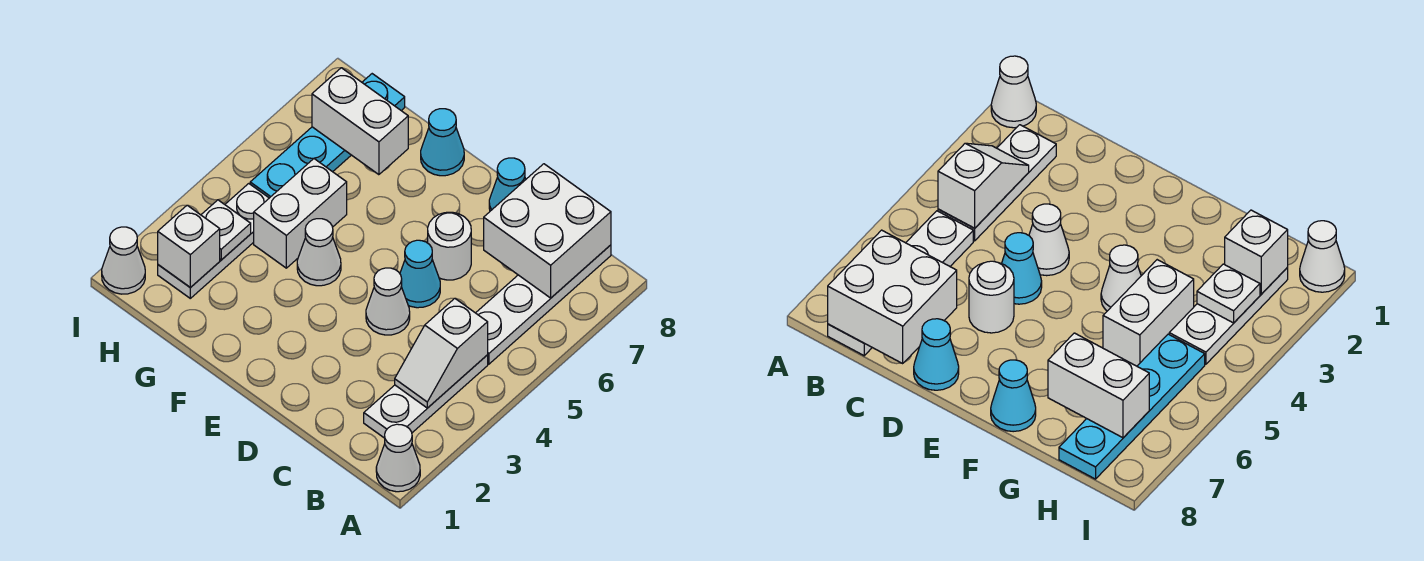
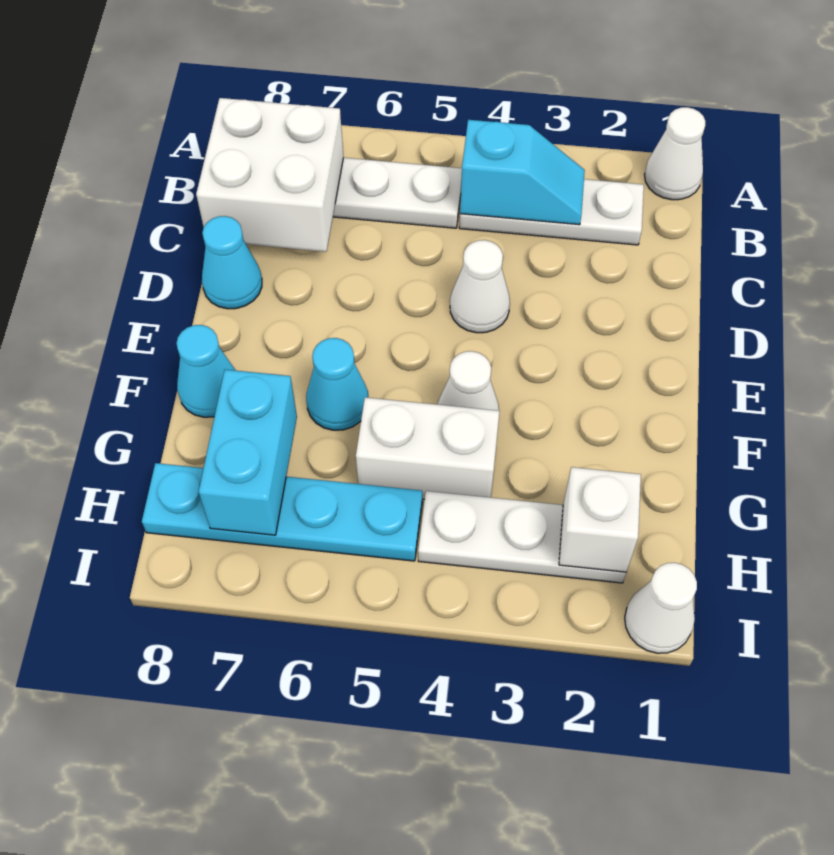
white 1x2 slope [395,298,488,408] -> cyan 1x2 slope [460,120,585,225]
cyan 1x1 cone [400,240,440,308] -> cyan 1x1 cone moved to [306,338,368,430]
white 1x1 round brick [428,212,471,280] -> none
white 1x2 brick [312,68,408,175] -> cyan 1x2 brick [199,370,297,535]
white 1x1 plate [201,200,251,260] -> none

